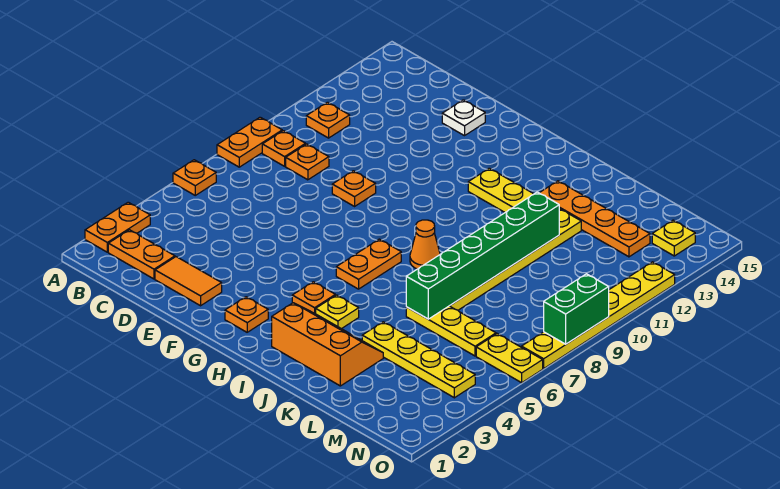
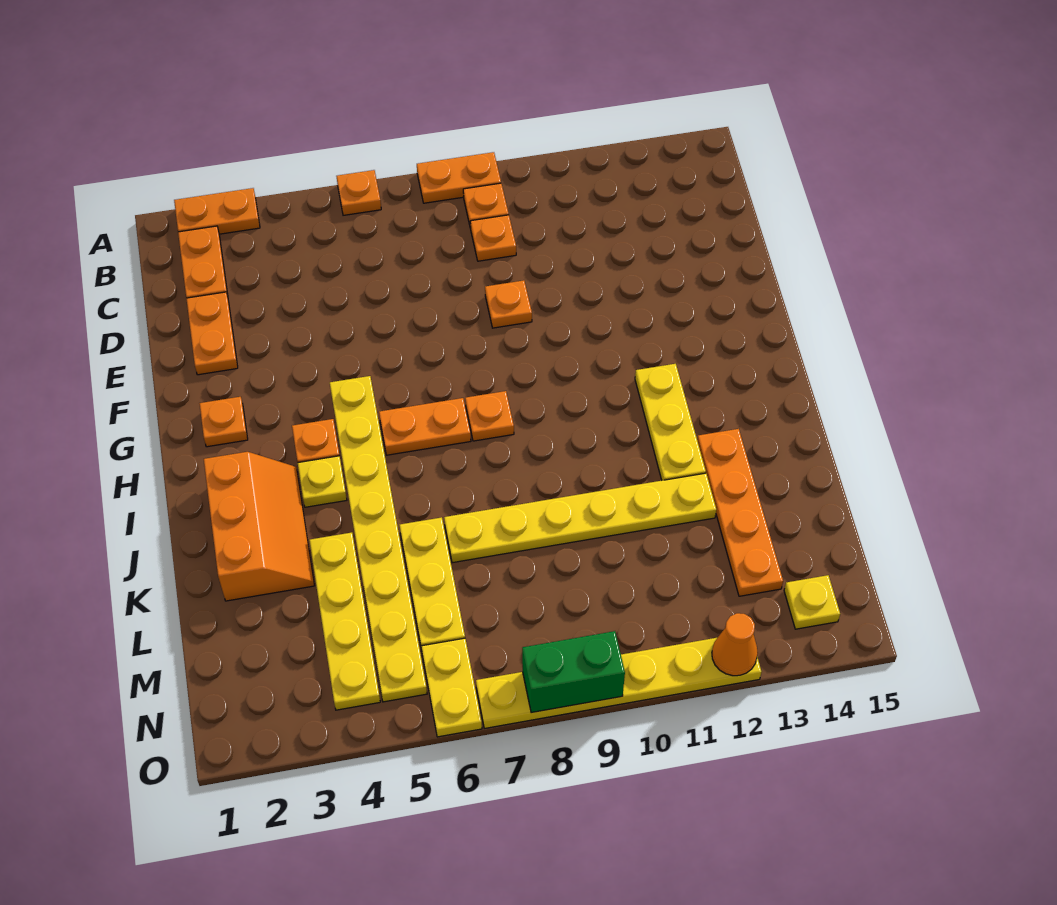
orange 1x1 plate [306,102,350,138] -> orange 1x1 plate moved to [465,391,514,441]
orange 1x2 tile [155,257,222,306] -> orange 1x2 plate [186,292,238,375]
white 1x1 plate [442,100,485,136] -> none
none -> yellow 1x8 plate [330,376,427,702]
orange 1x1 cone [410,220,440,269] -> orange 1x1 cone moved to [712,613,758,676]
green 1x6 brick [406,192,559,319] -> none

